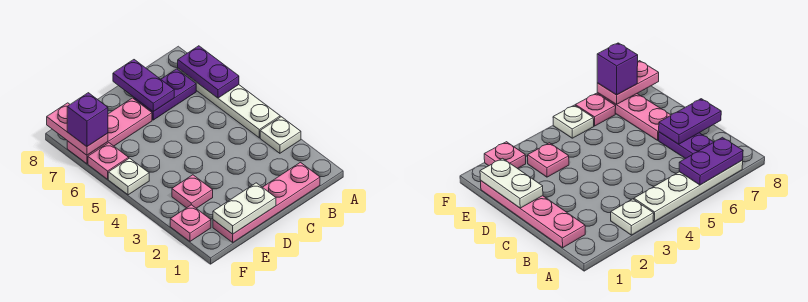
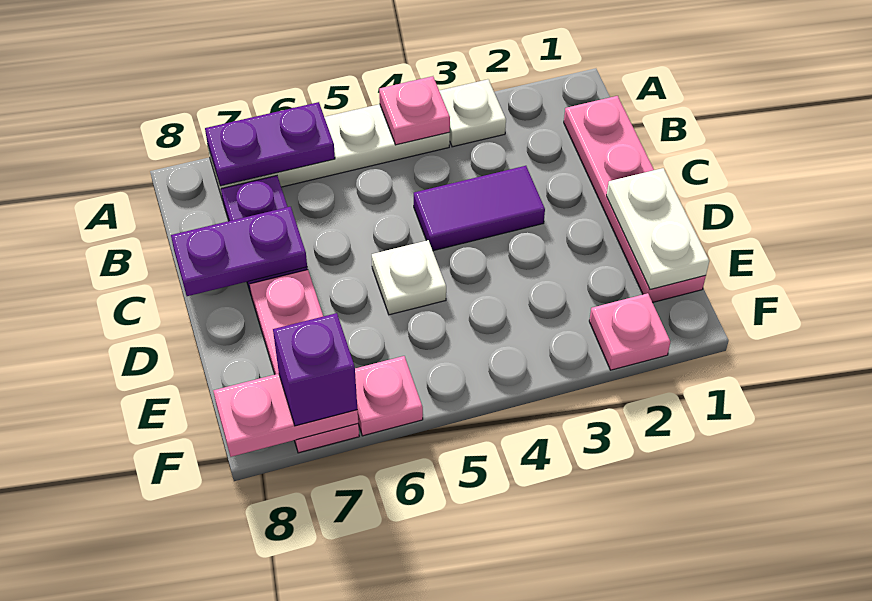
none -> purple 1x2 tile [414,166,545,251]
pink 1x1 plate [172,175,213,208] -> pink 1x1 plate moved to [379,76,450,145]
white 1x1 plate [108,158,149,195] -> white 1x1 plate moved to [372,240,446,315]

